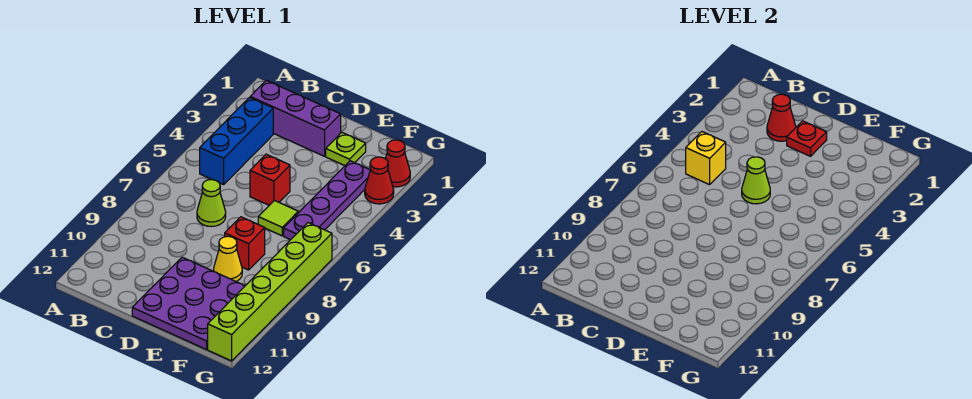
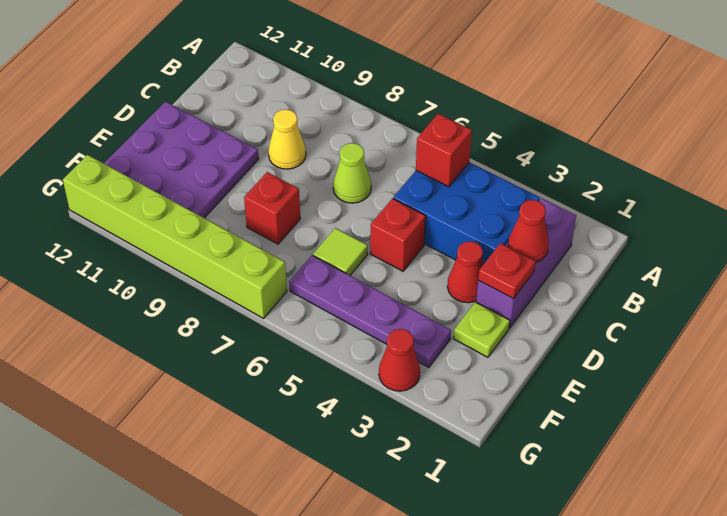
blue 1x3 brick [200,97,273,185] -> blue 2x3 brick [393,162,540,265]
yellow 1x1 brick [686,132,726,185] -> red 1x1 brick [416,114,472,187]
lime 1x1 cone [742,157,770,204] -> none
yellow 1x1 cone [214,236,242,281] -> yellow 1x1 cone moved to [268,109,306,169]
red 1x1 cone [385,140,410,187] -> red 1x1 cone moved to [447,241,483,303]

